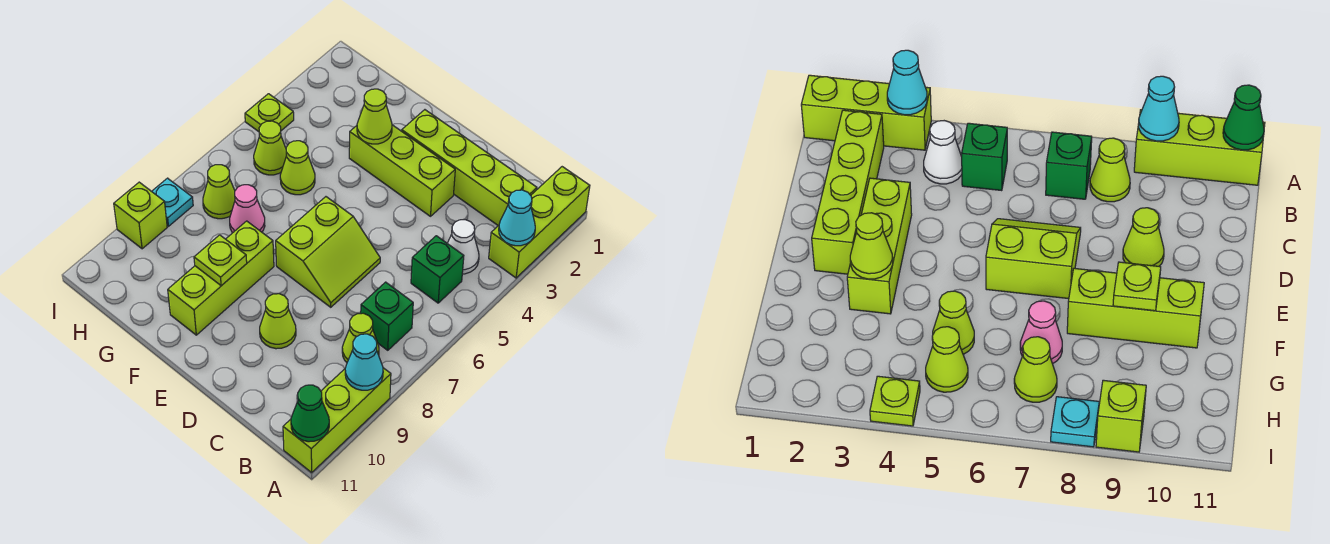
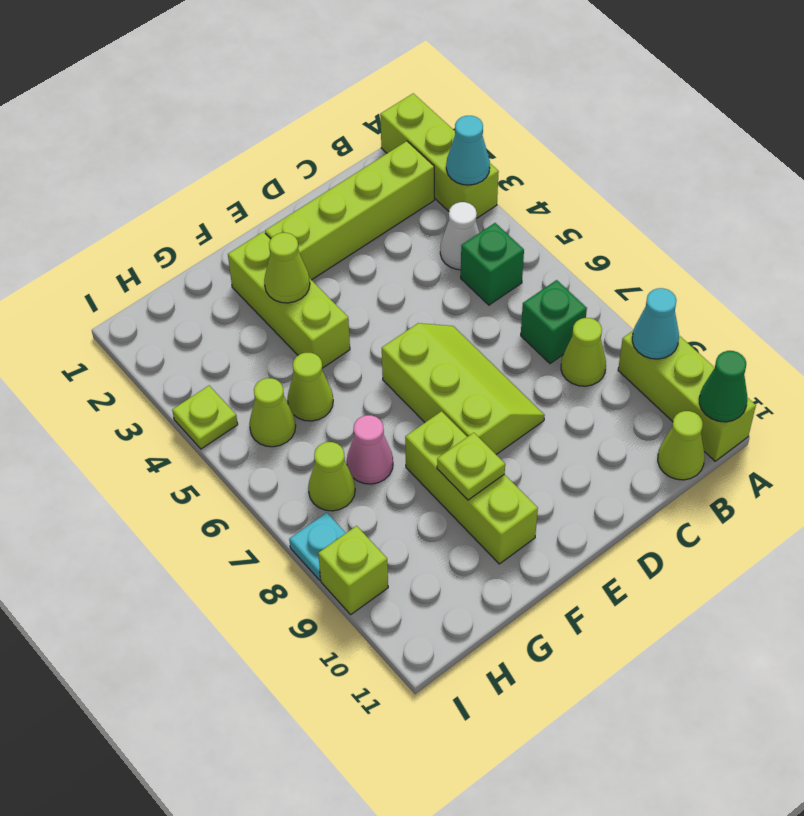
lime 1x3 brick [349,125,455,216] -> lime 1x3 brick turned to [228,232,350,368]
lime 2x2 slope [276,197,380,307] -> lime 2x3 slope [382,323,545,454]
lime 1x1 cone [260,294,296,349] -> lime 1x1 cone moved to [658,411,705,480]

